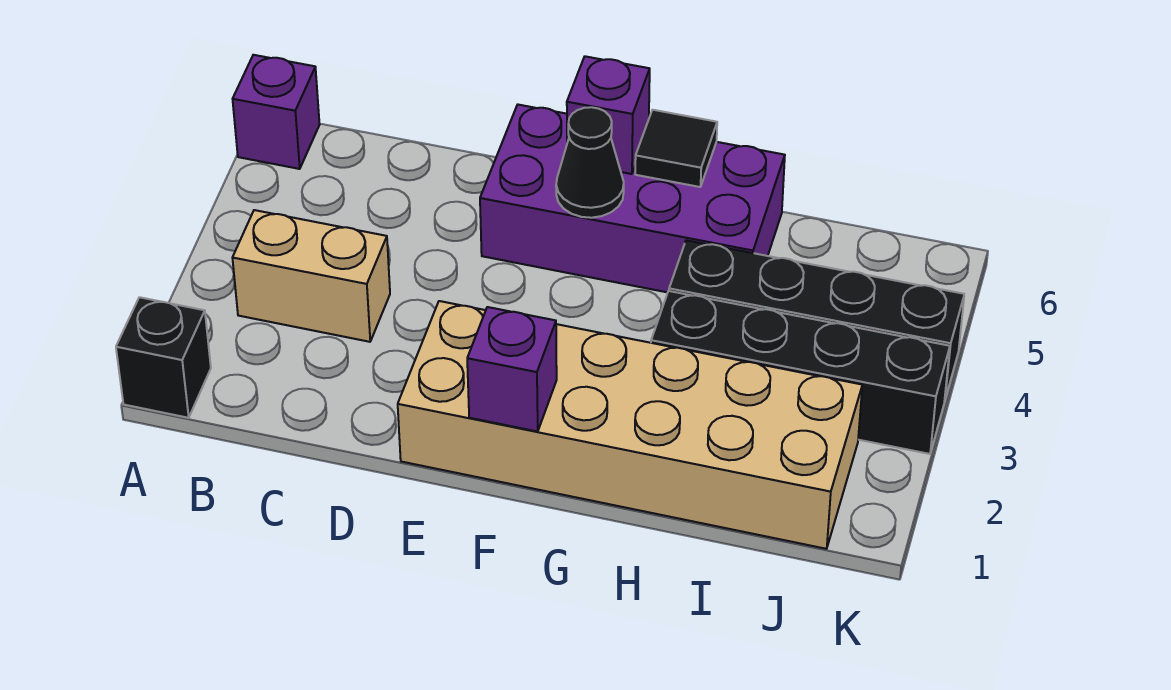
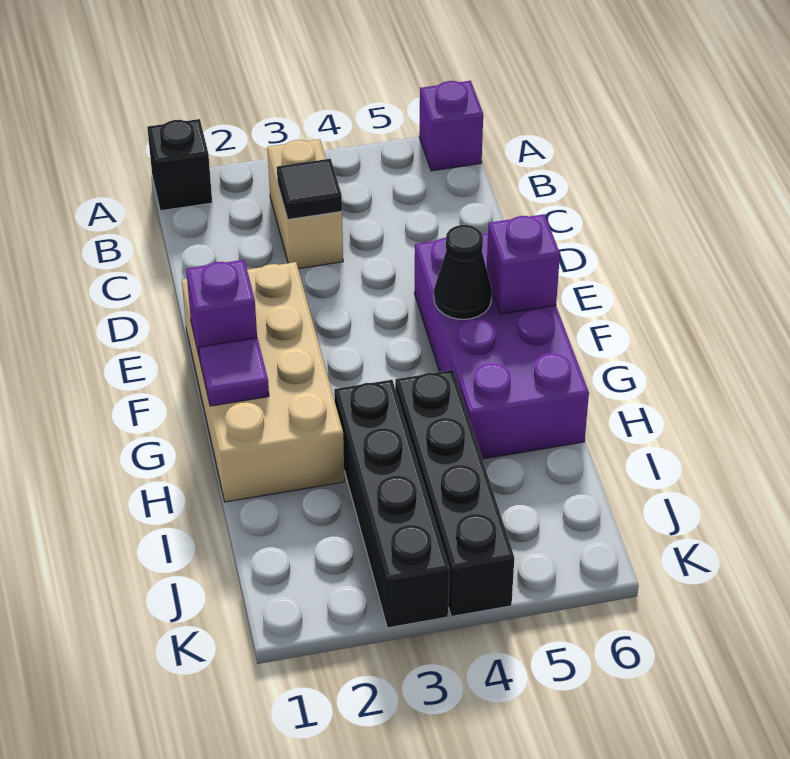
tan 2x6 brick [398,301,862,549] -> tan 2x4 brick [182,262,344,502]
none -> purple 1x1 tile [199,338,269,406]
black 1x1 tile [635,110,717,187] -> black 1x1 tile moved to [277,159,342,219]

